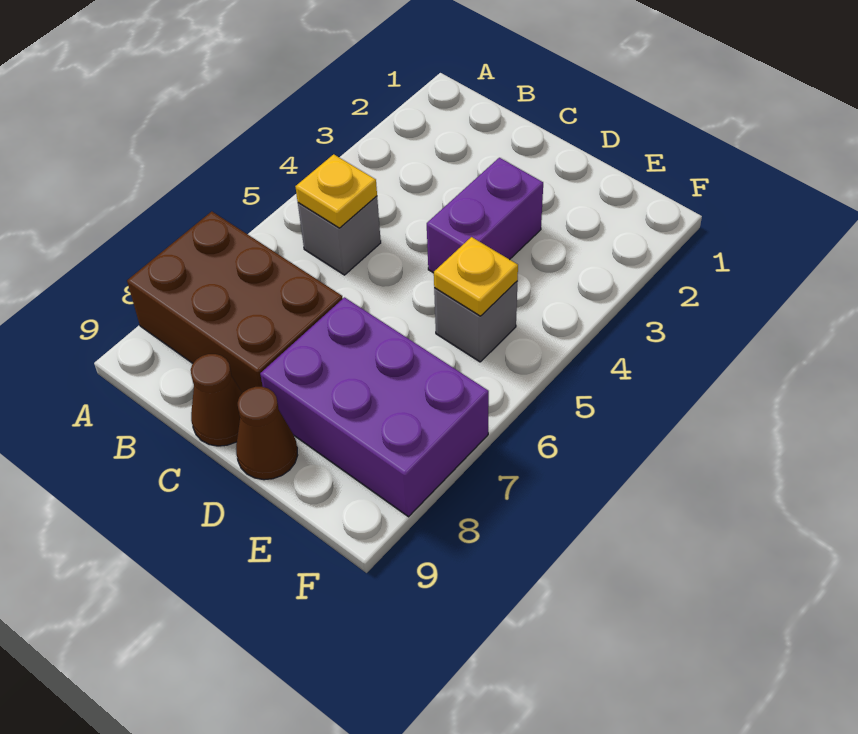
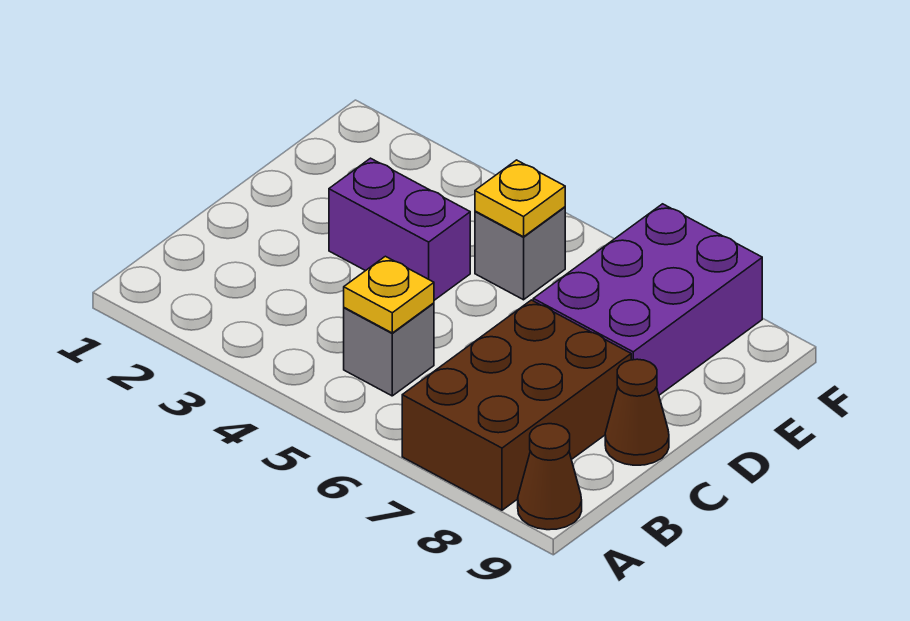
brown 1x1 cone [236,387,298,480] -> brown 1x1 cone moved to [518,424,582,530]

